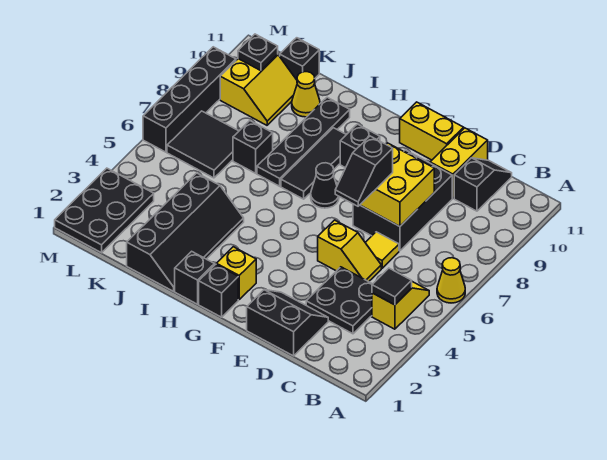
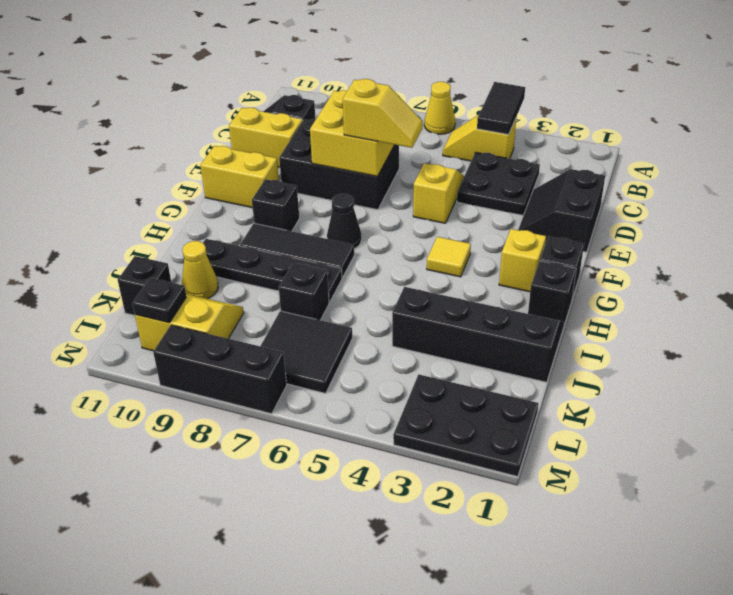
black 1x1 tile [372,268,412,305] -> black 1x2 tile [477,82,525,135]
yellow 1x1 tile [365,232,399,268] -> yellow 1x1 tile moved to [427,237,471,277]
black 1x2 slope [335,136,393,206] -> yellow 1x2 slope [343,79,423,148]
yellow 1x2 brick [400,102,464,160] -> yellow 1x2 brick turned to [200,146,279,208]
black 1x4 brick [143,47,236,152] -> black 1x3 brick [153,325,287,414]

